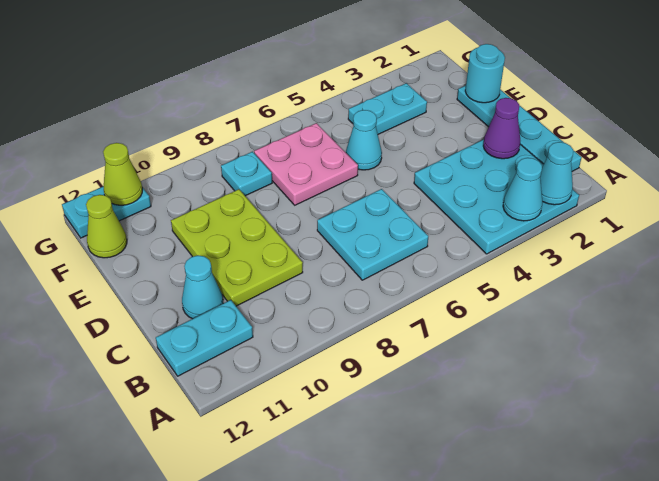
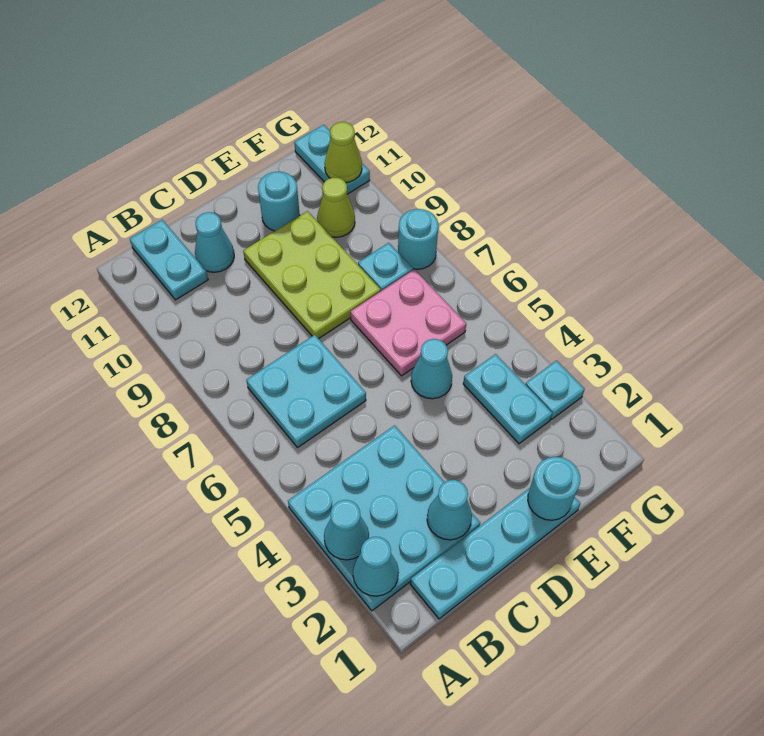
purple 1x1 cone [483,98,520,159] -> cyan 1x1 cone [427,480,472,540]
lime 2x3 plate [171,189,303,306] -> lime 2x3 plate turned to [243,211,381,339]
none -> cyan 1x1 round brick [258,172,300,231]
lime 1x1 cone [86,195,127,258] -> lime 1x1 cone moved to [317,177,355,237]
none -> cyan 1x1 plate [525,361,585,419]
none -> cyan 1x1 round brick [398,209,439,269]

